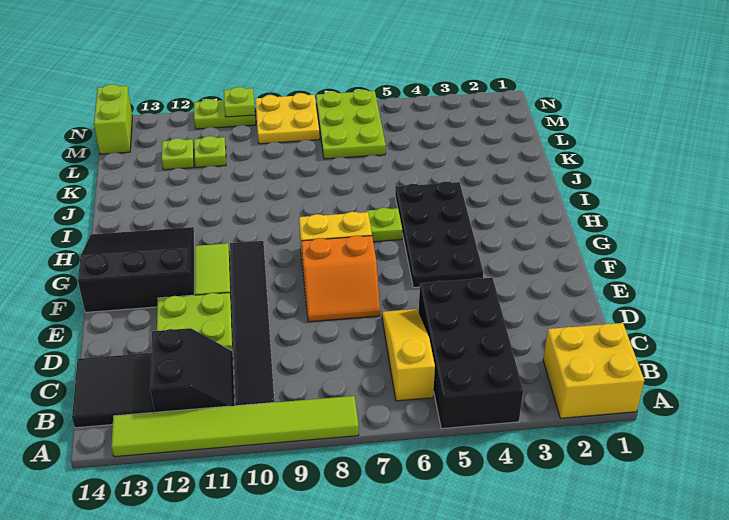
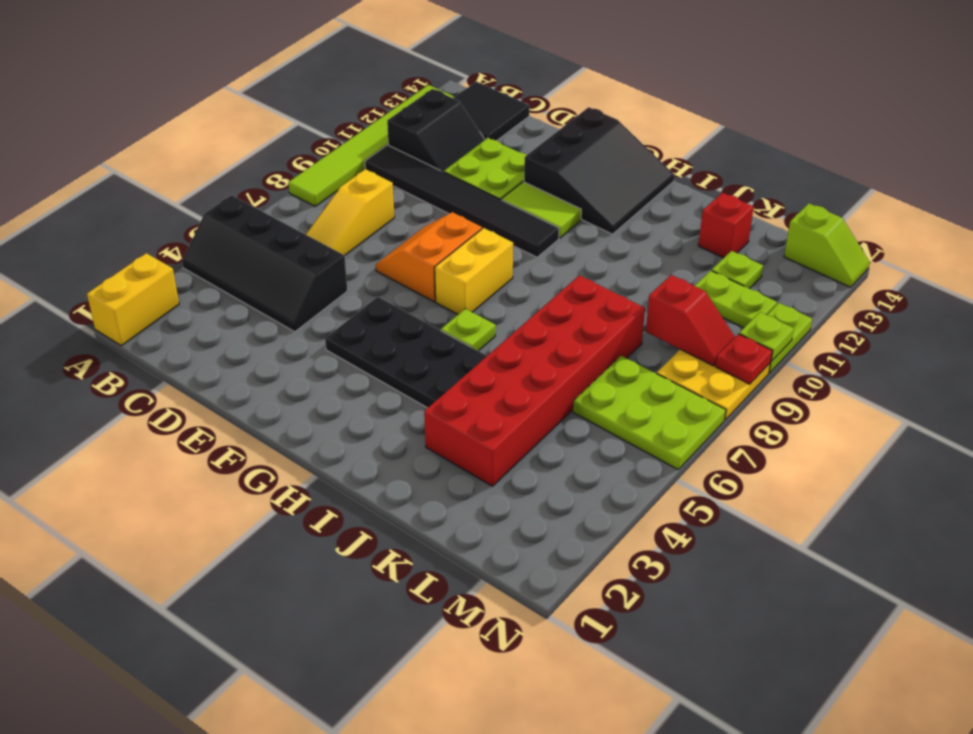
yellow 2x2 brick [543,323,644,418] -> yellow 1x2 brick [87,253,179,346]
black 2x4 brick [419,278,523,429] -> black 2x4 slope [182,195,347,332]
yellow 1x3 slope [382,309,435,401] -> yellow 1x3 slope turned to [306,169,394,255]
black 2x2 slope [150,328,235,412] -> black 2x2 slope turned to [387,89,485,172]
none -> red 2x6 brick [424,275,645,486]
none -> red 1x1 brick [698,193,754,258]
none -> red 1x2 slope [646,275,735,366]
lime 1x1 plate [194,136,226,168] -> lime 1x2 plate [695,271,777,328]
lime 1x2 brick [94,84,132,154] -> lime 1x2 slope [784,203,870,287]
none -> red 1x1 plate [715,334,773,384]

